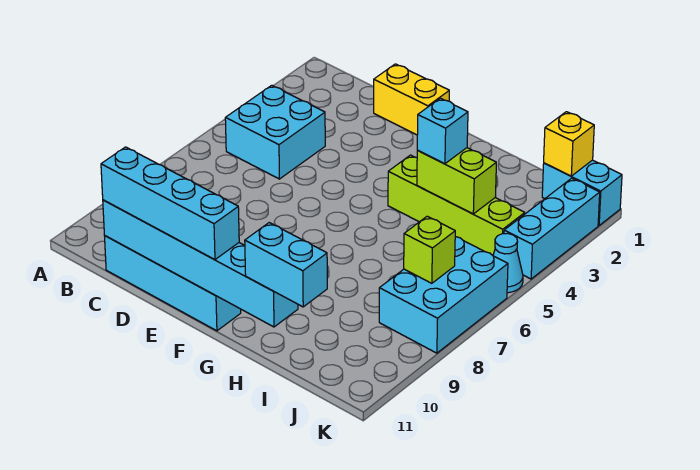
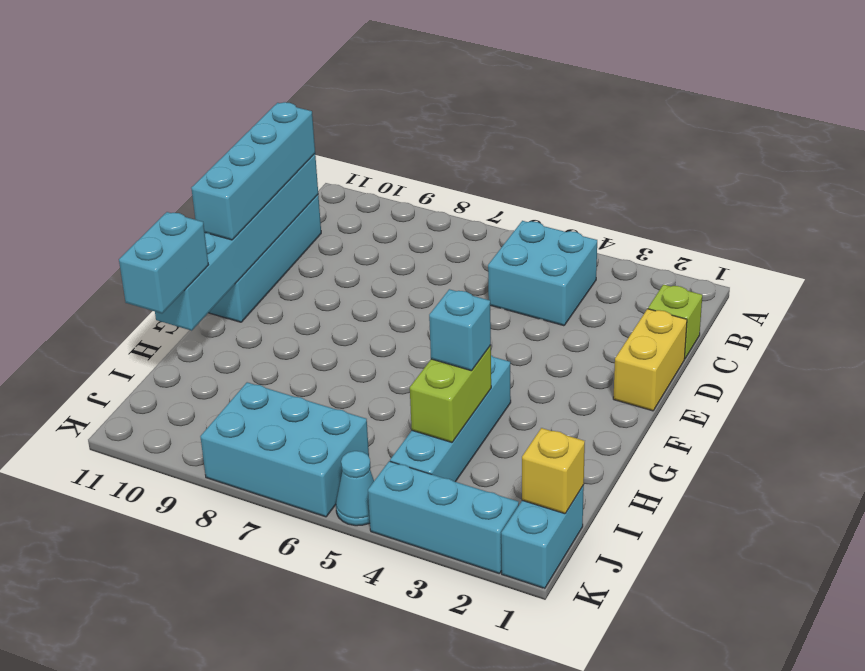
lime 1x4 brick [388,155,525,255] -> cyan 1x4 brick [390,355,511,482]
lime 1x1 brick [404,216,455,283] -> lime 1x1 brick moved to [648,284,702,359]

